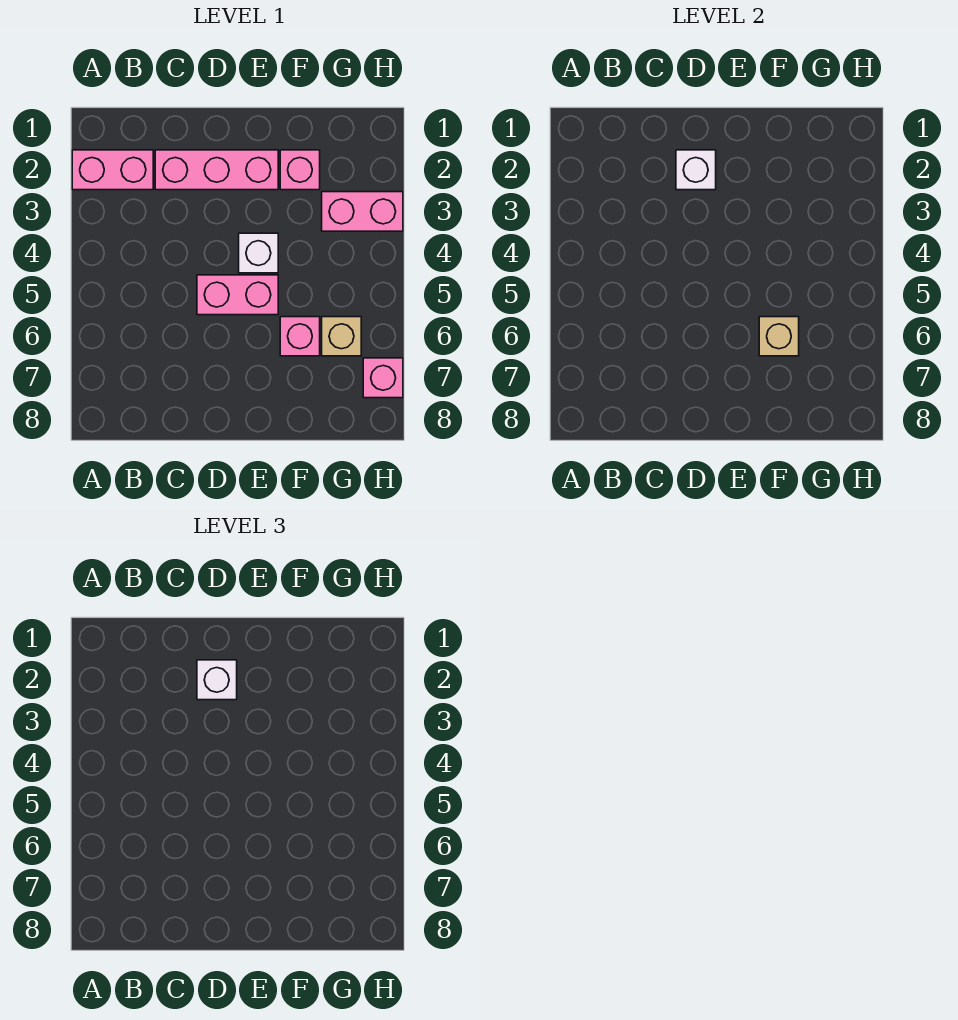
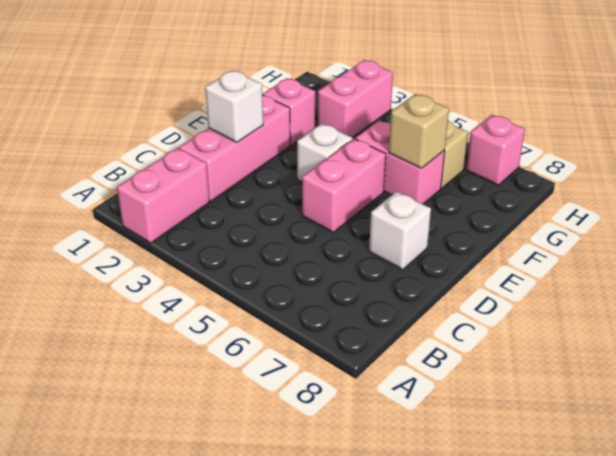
white 1x1 brick [197,660,237,700] -> white 1x1 brick moved to [369,191,431,270]
pink 1x1 brick [280,317,320,356] -> pink 1x2 brick [355,120,445,204]

